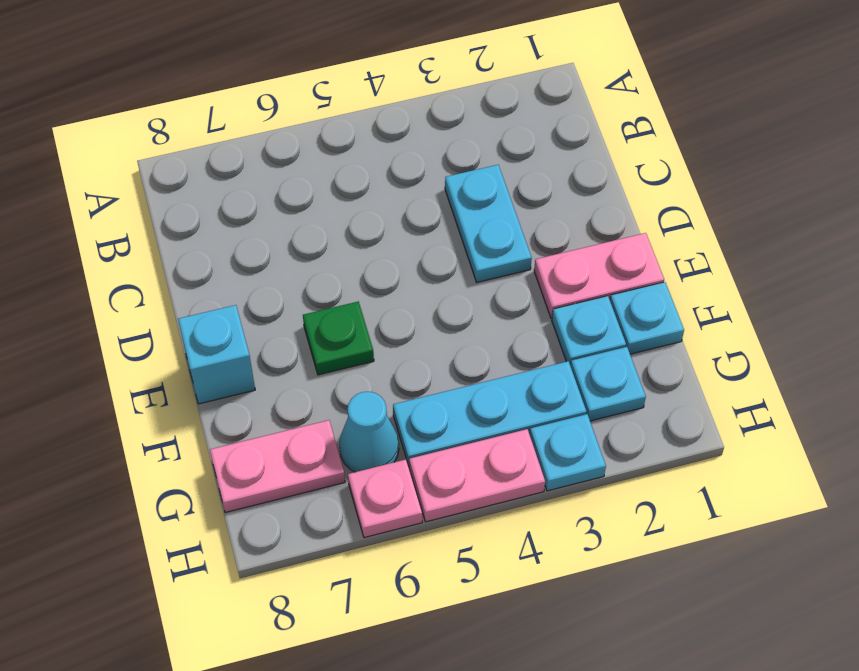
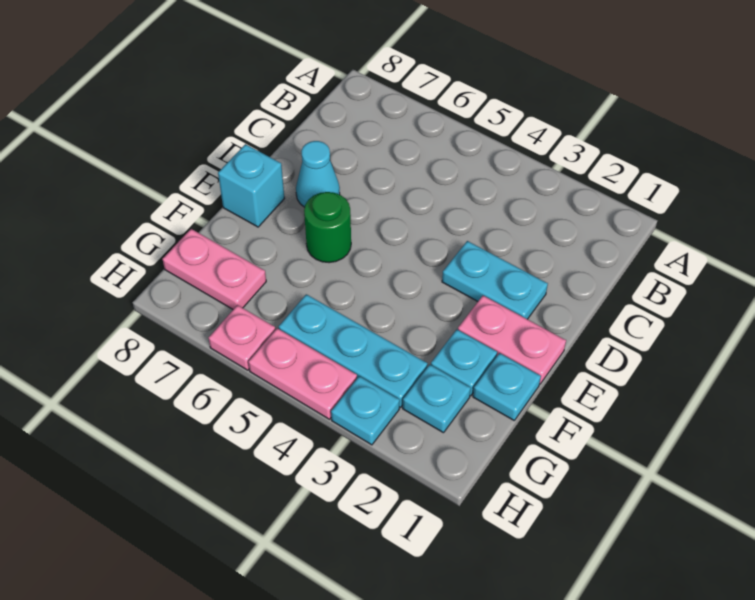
cyan 1x2 plate [445,165,532,282] -> cyan 1x2 plate turned to [442,241,548,319]
green 1x1 plate [303,301,374,375] -> green 1x1 round brick [304,192,351,263]
cyan 1x1 cone [339,392,399,472] -> cyan 1x1 cone moved to [296,141,340,207]

